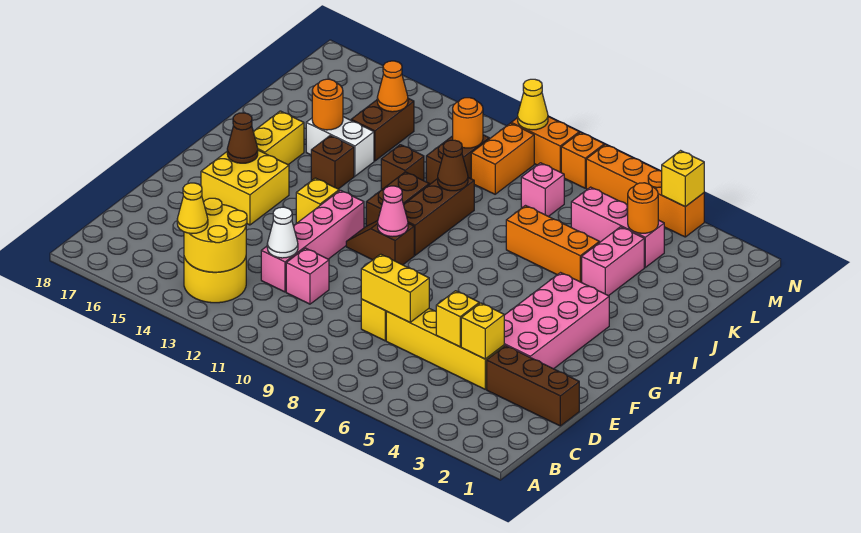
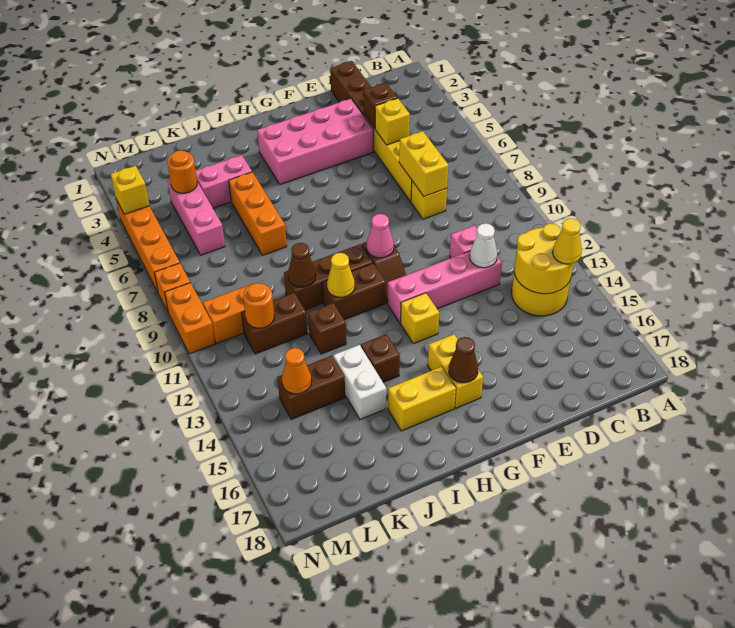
yellow 1x1 brick [461,303,504,359] -> brown 1x1 brick [363,82,397,128]
yellow 2x2 brick [201,150,289,225] -> yellow 1x2 brick [428,334,483,408]
orange 1x1 round brick [312,79,343,130] -> none
pink 1x1 brick [521,163,564,216] -> none
yellow 1x1 cone [518,79,548,130] -> yellow 1x1 cone moved to [327,253,355,297]

